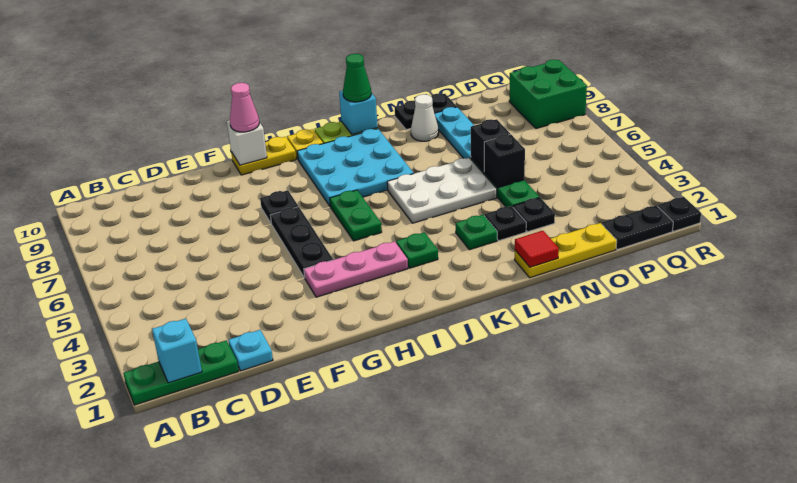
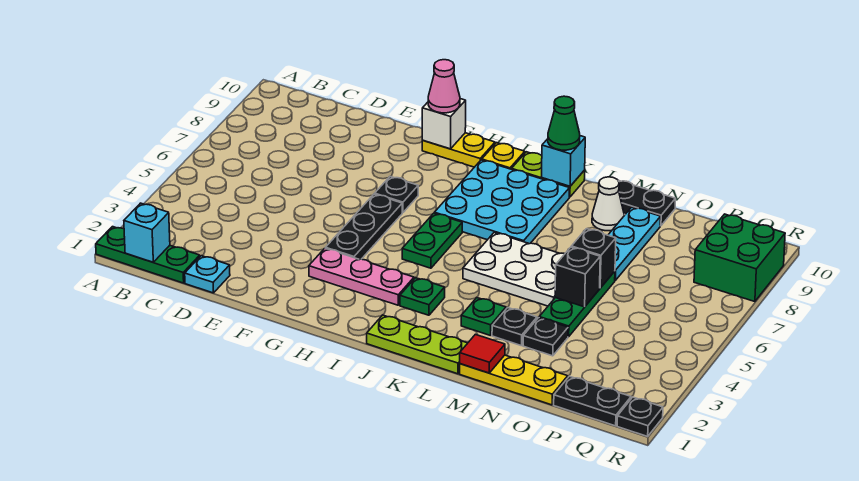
none -> lime 1x3 plate [367,315,467,374]

